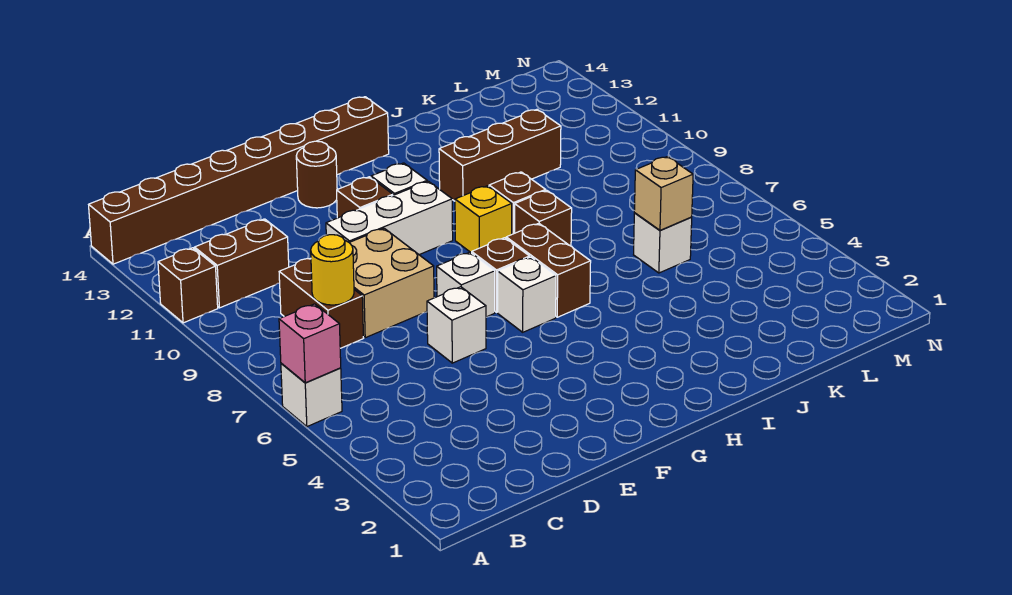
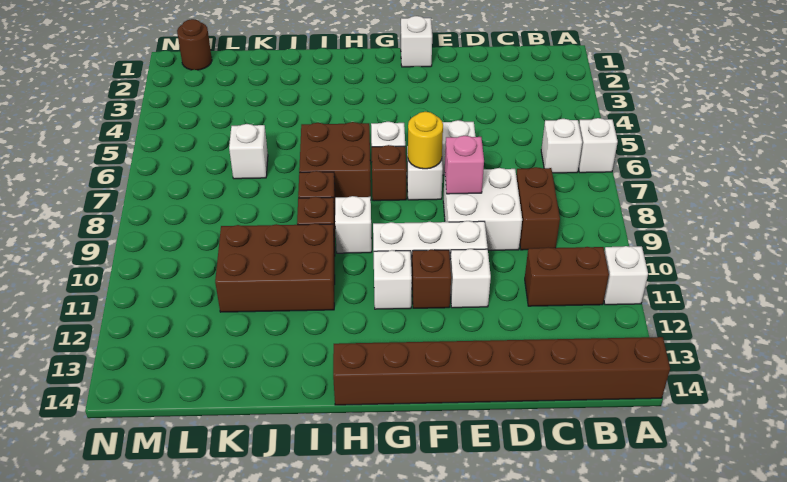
pink 1x1 brick [279,304,341,383] -> pink 1x1 brick moved to [445,136,484,194]
brown 1x1 brick [158,248,218,323] -> white 1x1 brick [604,246,648,305]
none -> white 1x1 brick [541,119,582,173]
yellow 1x1 round brick [311,235,354,305] -> yellow 1x1 round brick moved to [408,112,443,169]
tan 2x2 brick [349,228,434,338] -> white 2x2 brick [443,168,522,250]
none -> white 1x1 brick [450,249,491,308]
none -> white 1x1 brick [401,16,432,67]
brown 1x1 round brick [296,141,337,208] -> brown 1x1 round brick moved to [177,19,212,70]
brown 1x2 brick [506,223,591,317] -> brown 2x2 brick [299,122,371,197]
yellow 1x1 brick [455,186,512,253] -> white 1x1 brick [335,196,372,253]
brown 1x3 brick [439,110,561,201] -> brown 2x3 brick [215,224,335,312]
tan 1x1 brick [634,157,693,230] -> none

